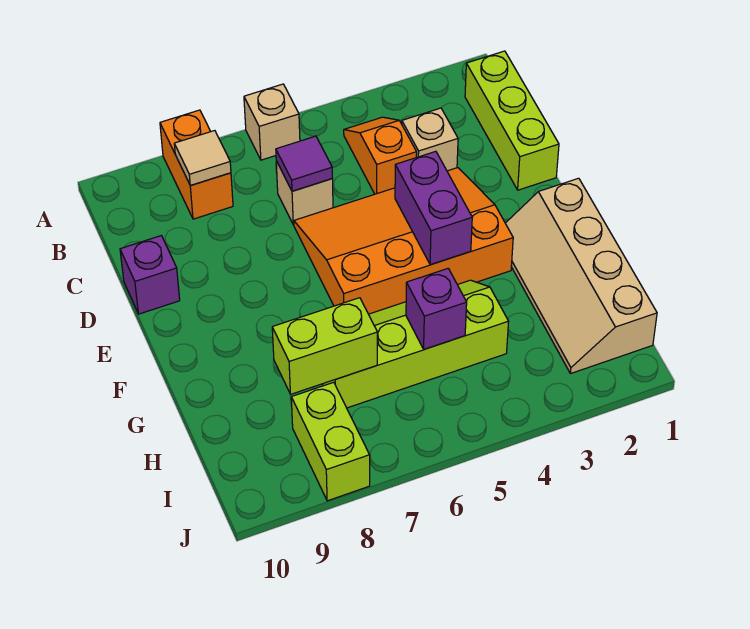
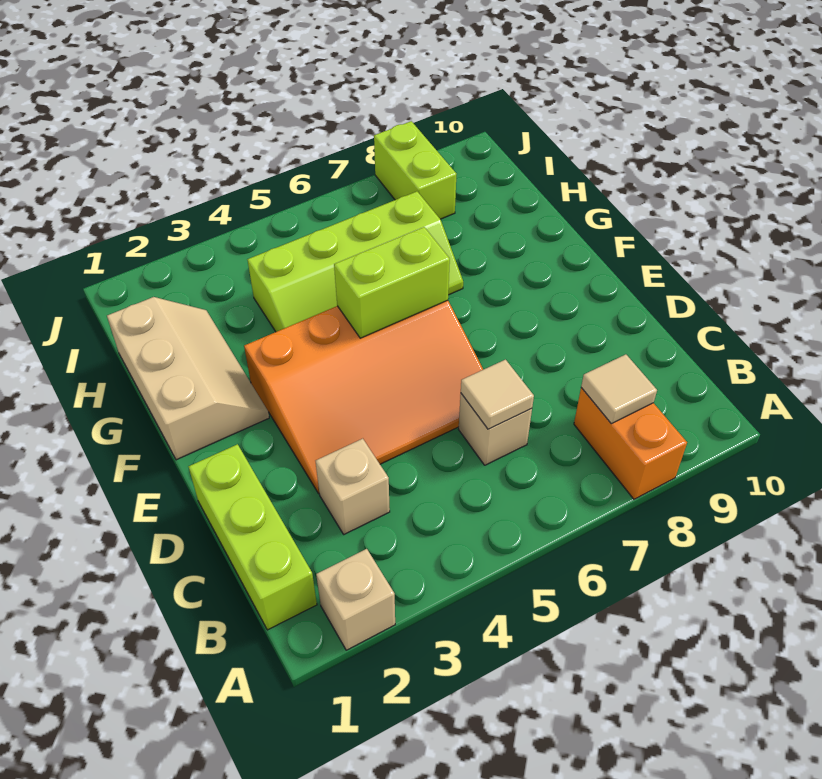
tan 1x1 brick [244,84,300,160] -> tan 1x1 brick moved to [316,549,395,650]
orange 1x2 slope [344,117,417,194] -> none
purple 1x1 tile [276,136,332,191] -> tan 1x1 tile [461,360,534,429]
purple 1x1 brick [120,236,180,314] -> none
purple 1x2 brick [395,151,472,265] -> none
tan 2x4 slope [505,178,657,374] -> tan 2x3 slope [107,297,269,460]
purple 1x1 brick [406,269,467,349] -> none
lime 1x2 brick [272,298,377,394] -> lime 1x2 brick moved to [334,227,450,338]

